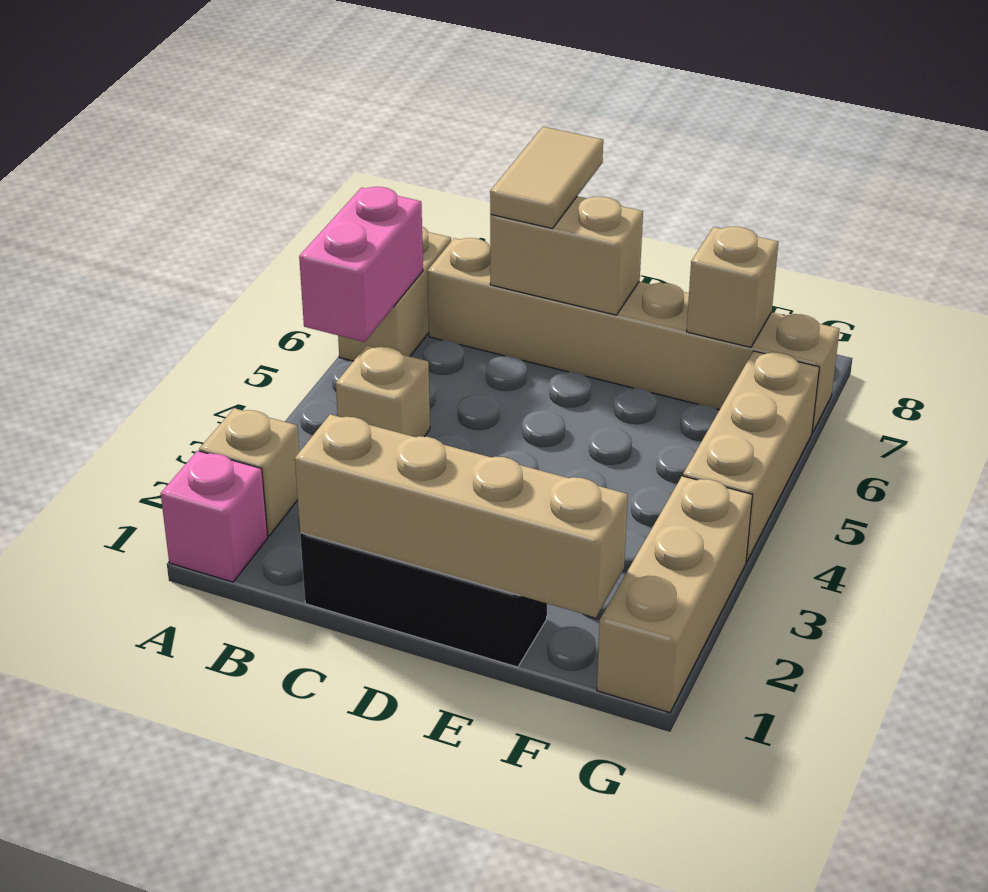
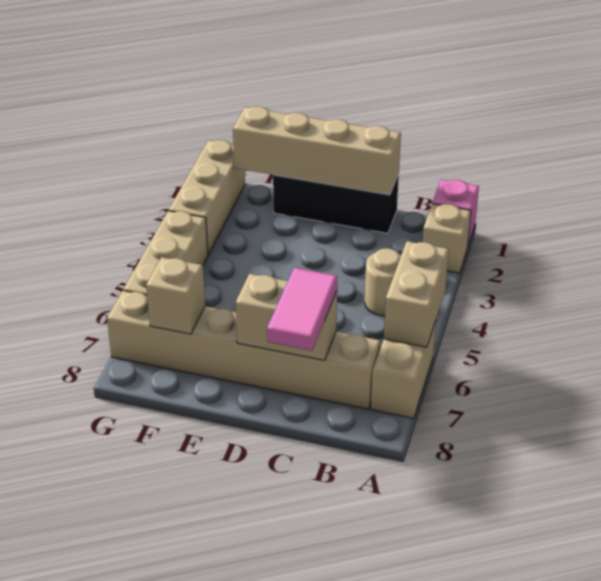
pink 1x2 brick [299,187,423,342] -> tan 1x2 brick [384,241,449,347]
tan 1x1 brick [336,346,430,437] -> tan 1x1 round brick [365,248,401,316]
tan 1x2 tile [490,127,603,229] -> pink 1x2 tile [267,268,337,351]

